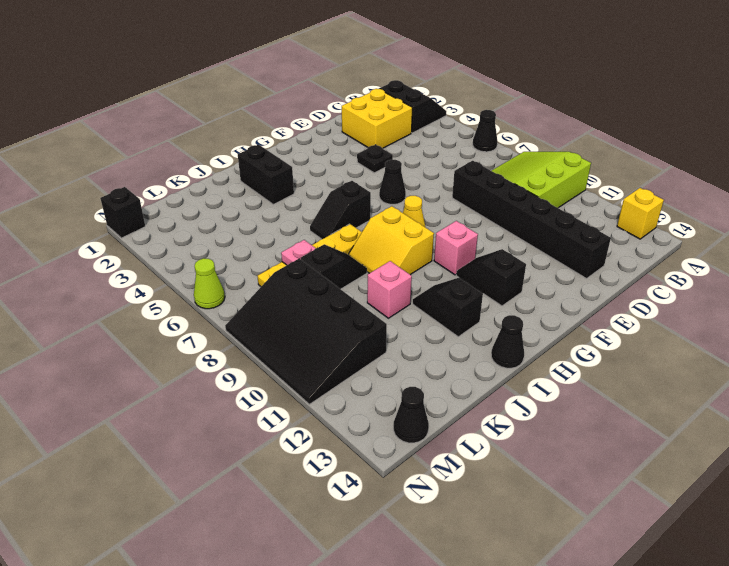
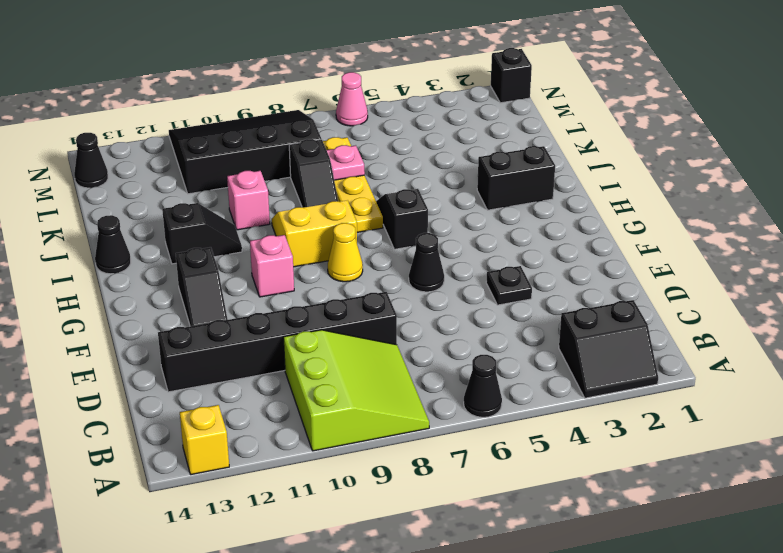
yellow 2x2 brick [342,89,412,148] -> none
black 1x2 slope [456,249,526,306] -> black 1x2 slope turned to [176,247,228,326]
lime 1x1 cone [194,258,225,309] -> pink 1x1 cone [336,72,368,126]

